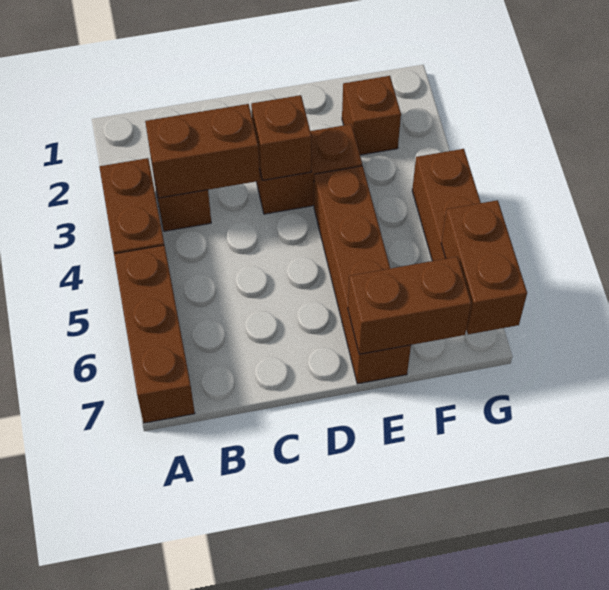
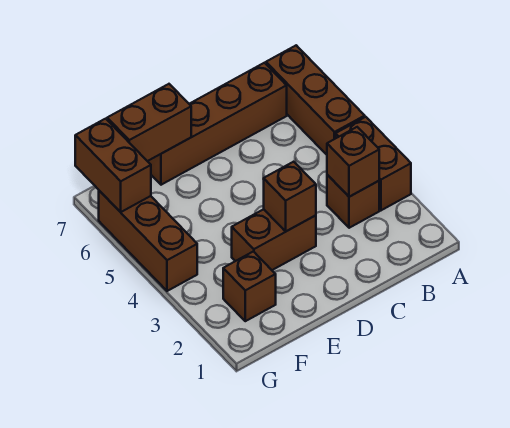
brown 1x2 brick [145,104,260,198] -> brown 1x1 brick [327,127,379,197]
brown 1x4 brick [314,166,411,384] -> brown 1x4 brick turned to [148,63,287,185]

